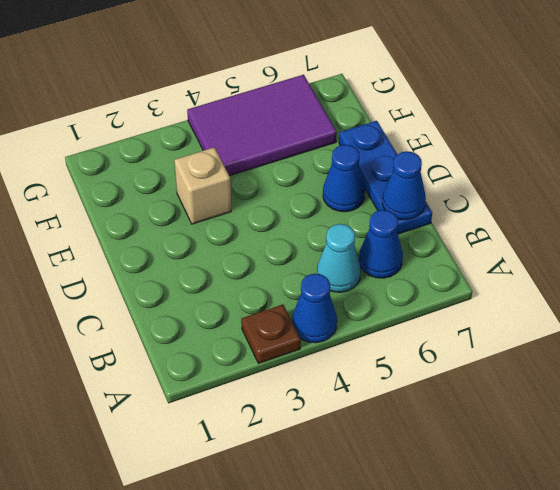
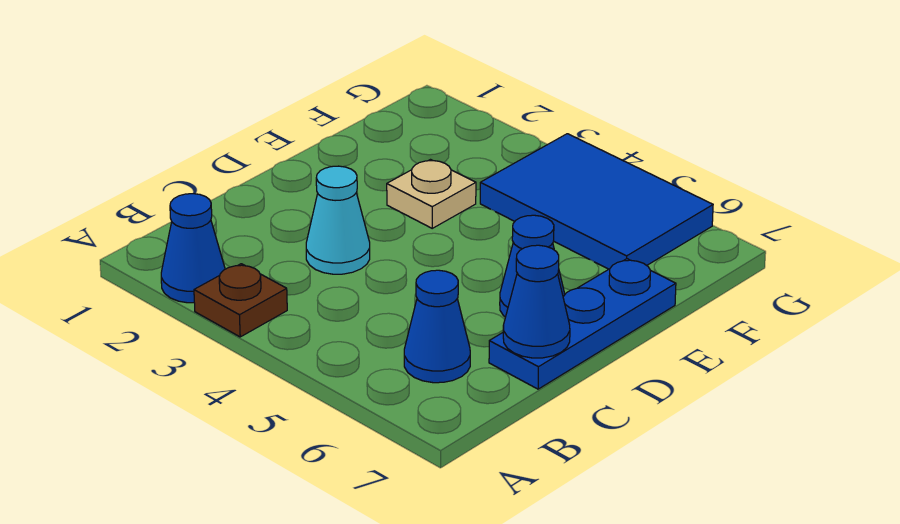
blue 1x1 cone [292,274,337,343] -> blue 1x1 cone moved to [161,194,225,303]
cyan 1x1 cone [317,224,361,292] -> cyan 1x1 cone moved to [306,166,370,274]
tan 1x1 brick [174,147,231,224] -> tan 1x1 plate [387,160,476,228]
purple 2x3 tile [187,75,337,176] -> blue 2x3 tile [480,134,713,269]

